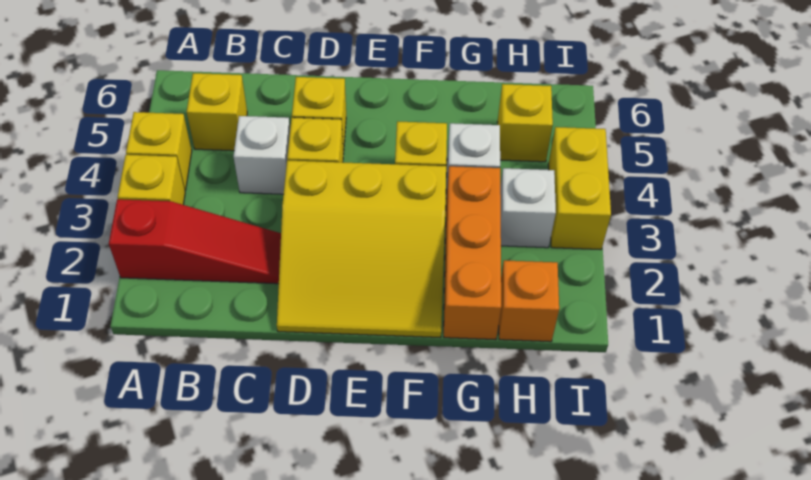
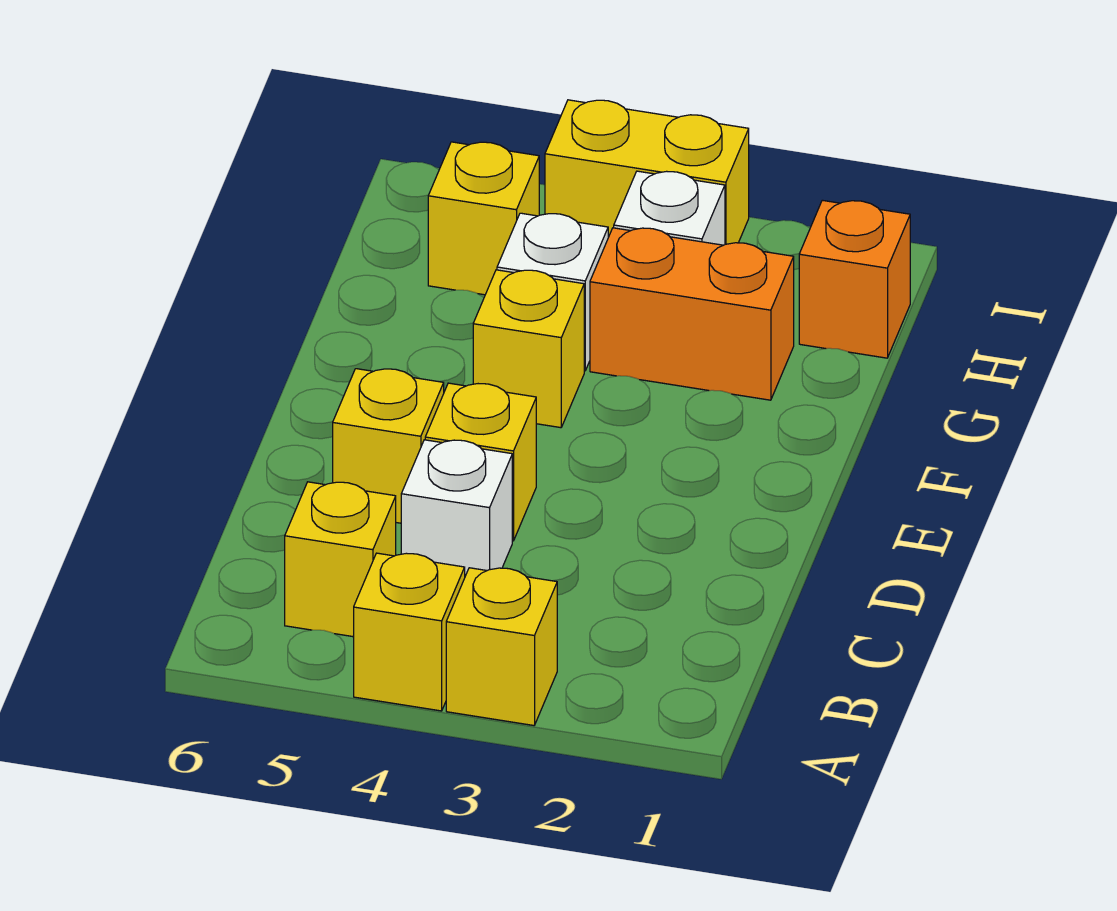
red 1x3 slope [109,199,281,284] -> none
yellow 3x3 slope [277,160,446,338] -> none
orange 1x3 brick [444,166,501,340] -> orange 1x2 brick [590,228,794,400]

